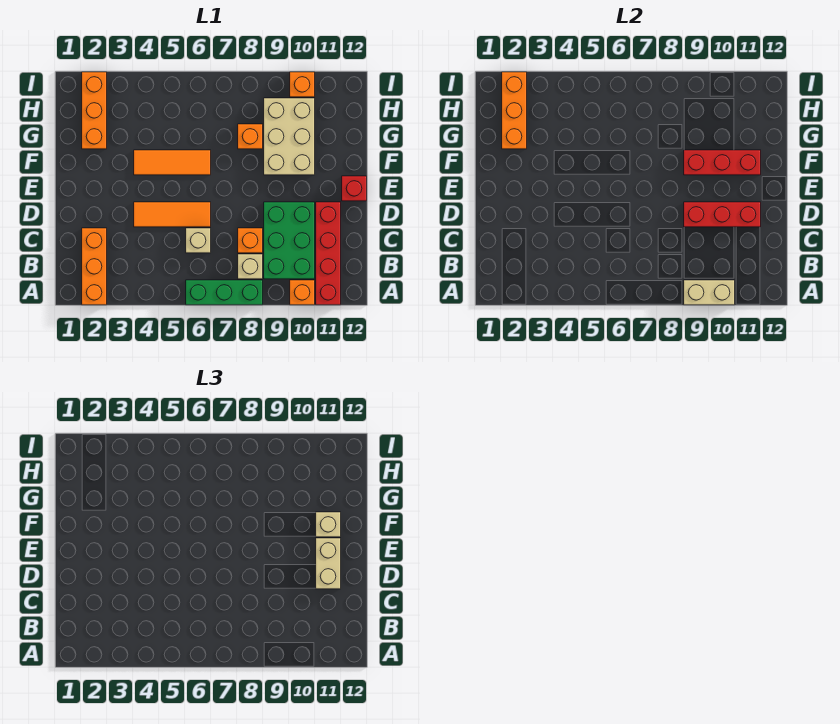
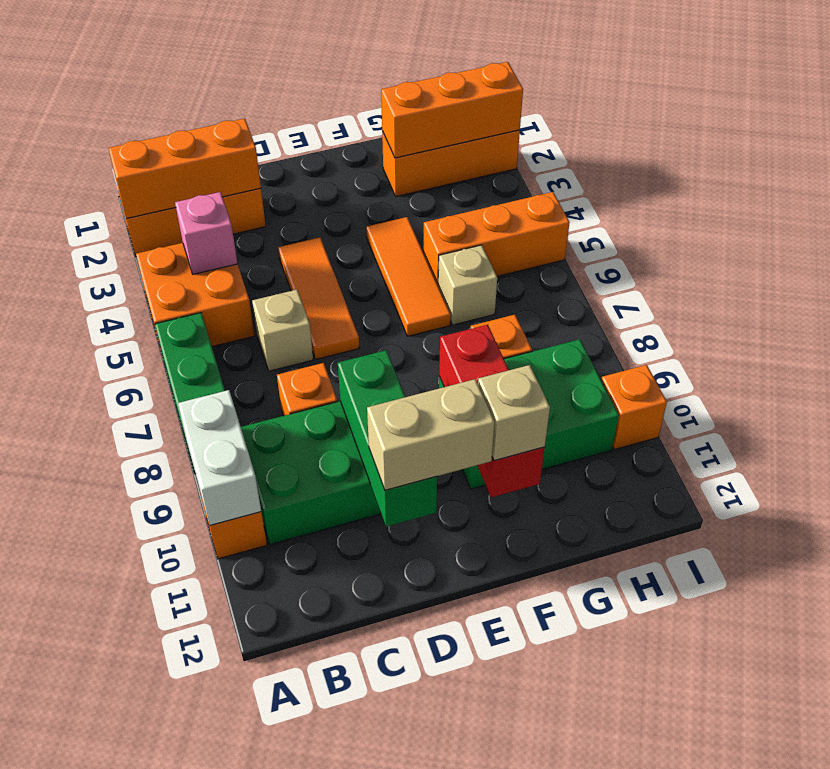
none -> orange 1x3 brick [108,119,261,219]
none -> orange 2x2 brick [136,243,255,349]
tan 1x2 brick [684,280,735,305] -> white 1x2 brick [178,390,261,525]
red 1x4 brick [316,202,341,305] -> none
none -> pink 1x1 brick [175,192,238,274]
tan 1x1 brick [238,254,263,279] -> tan 1x1 brick moved to [438,245,497,325]
red 1x3 brick [684,202,761,227] -> green 1x3 brick [338,350,437,527]
red 1x1 brick [342,176,367,201] -> none
tan 2x3 brick [264,98,315,175] -> green 2x3 brick [439,339,619,489]
none -> orange 1x3 brick [424,192,570,284]

